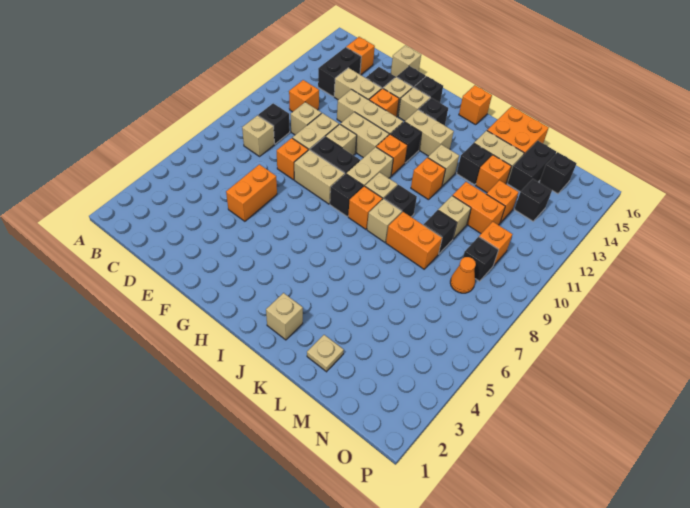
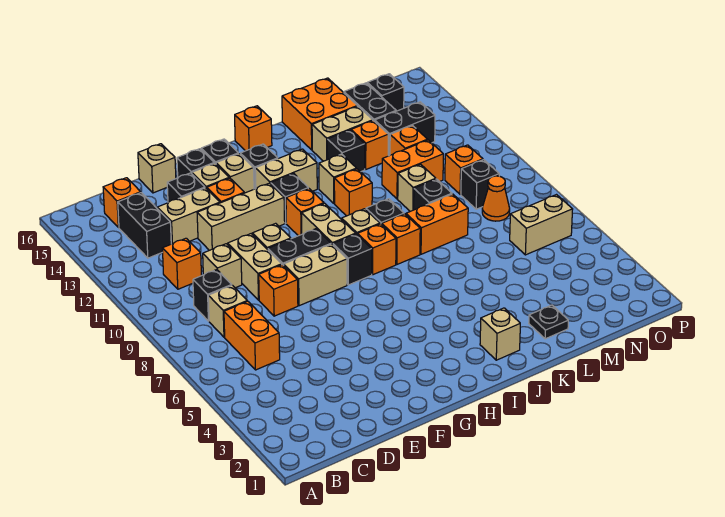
orange 1x2 brick [226,164,277,221] -> orange 1x2 brick moved to [224,301,280,370]
tan 1x2 brick [340,112,389,158] -> tan 1x2 brick moved to [510,195,573,255]
tan 1x1 brick [367,199,402,242] -> orange 1x1 brick [382,214,420,264]
tan 1x1 plate [307,335,344,372] -> black 1x1 plate [529,305,568,339]
black 1x1 brick [514,179,552,221] -> black 1x2 brick [375,102,435,156]

